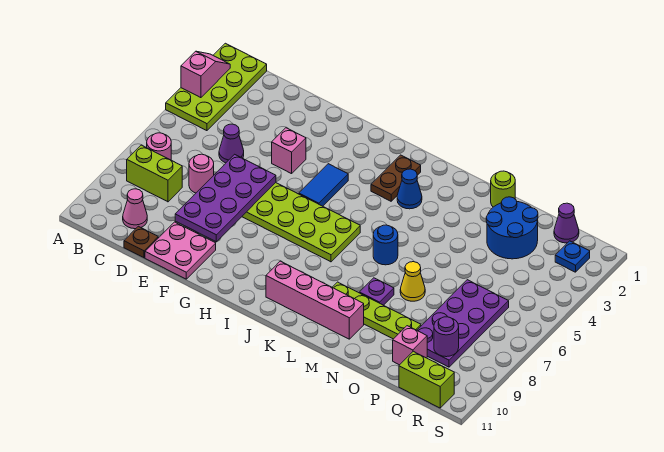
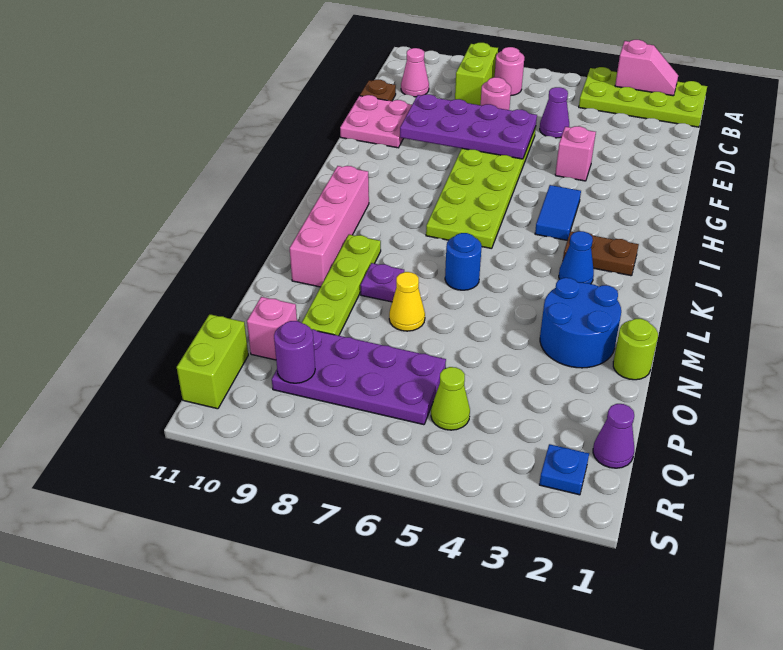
blue 1x2 tile [299,164,348,206] -> blue 1x2 tile turned to [535,185,581,240]
blue 2x2 round brick [486,197,538,259] -> blue 2x2 round brick moved to [540,278,621,368]
none -> lime 1x1 cone [431,367,470,430]

